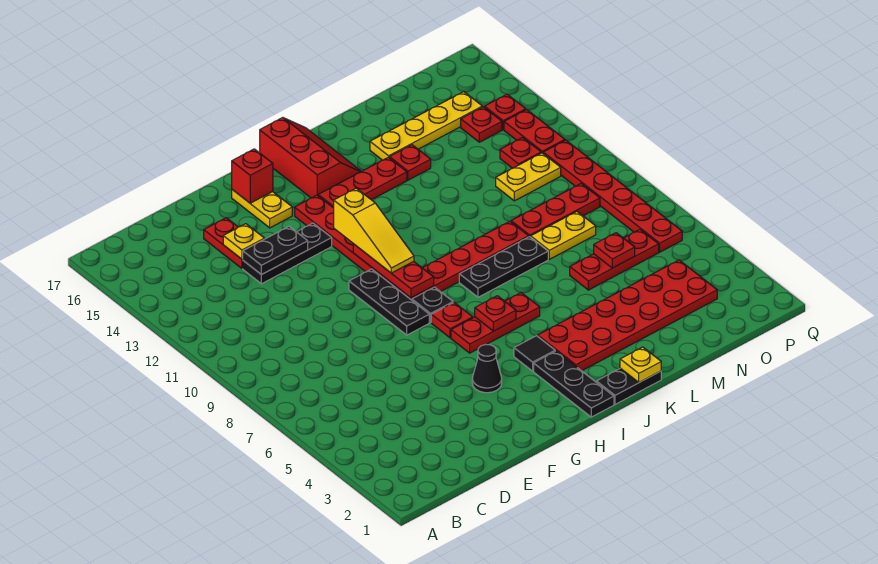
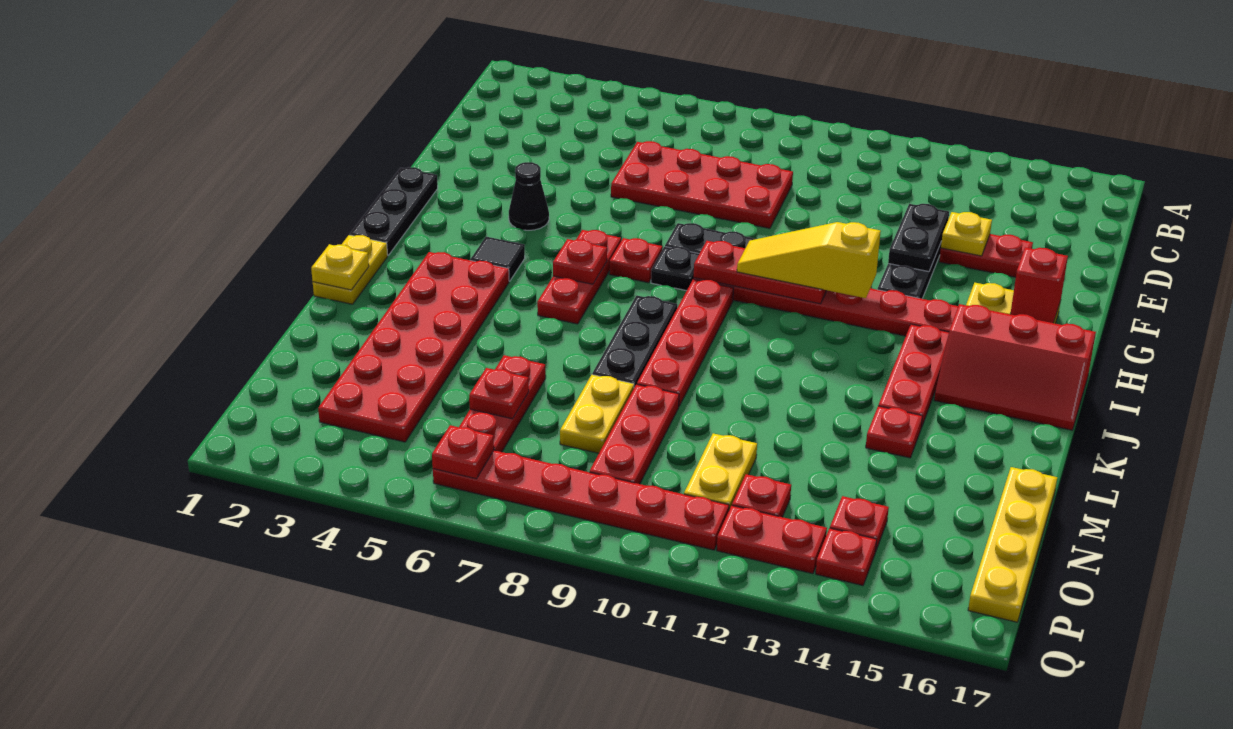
none -> red 2x4 plate [611,141,793,228]
black 1x3 plate [534,351,614,417] -> black 1x3 plate turned to [350,167,438,255]
black 1x2 plate [596,368,661,404] -> yellow 1x2 plate [313,235,388,304]
yellow 1x4 plate [370,92,482,160] -> yellow 1x4 plate moved to [968,467,1057,622]
none -> red 1x1 plate [432,425,494,479]

